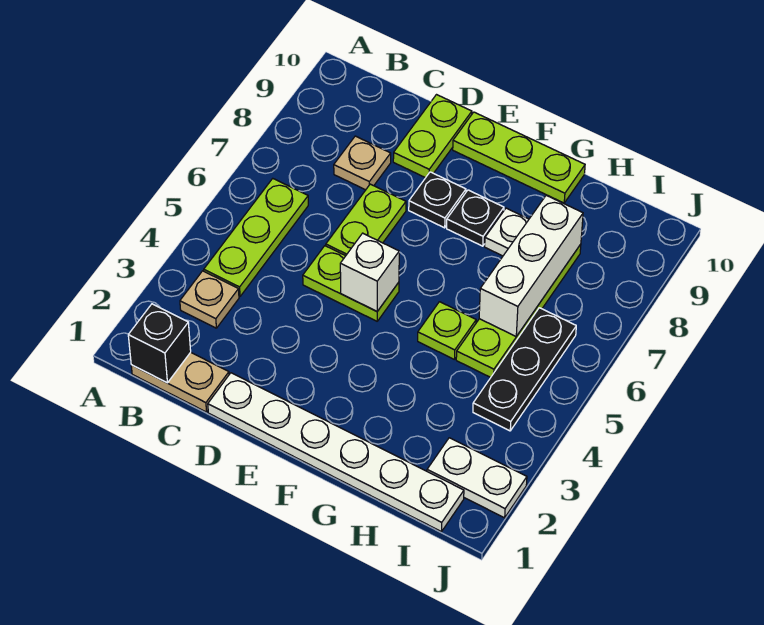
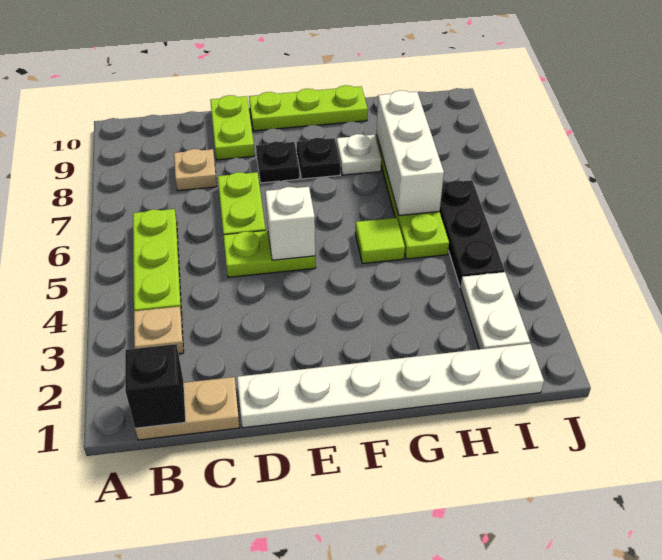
lime 1x1 plate [418,302,476,360] -> lime 1x1 tile [355,218,405,264]
white 1x2 plate [427,438,527,518] -> white 1x2 plate turned to [460,272,530,349]

